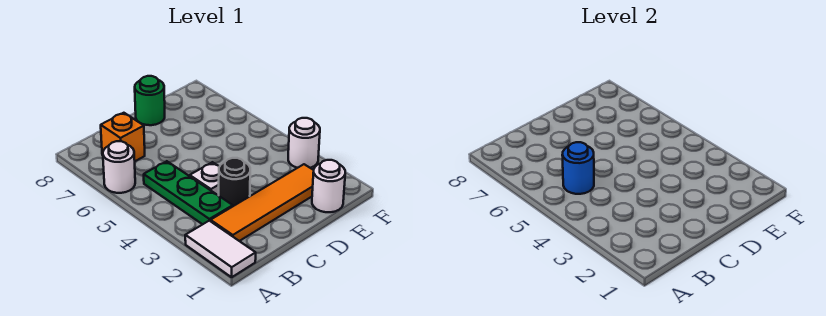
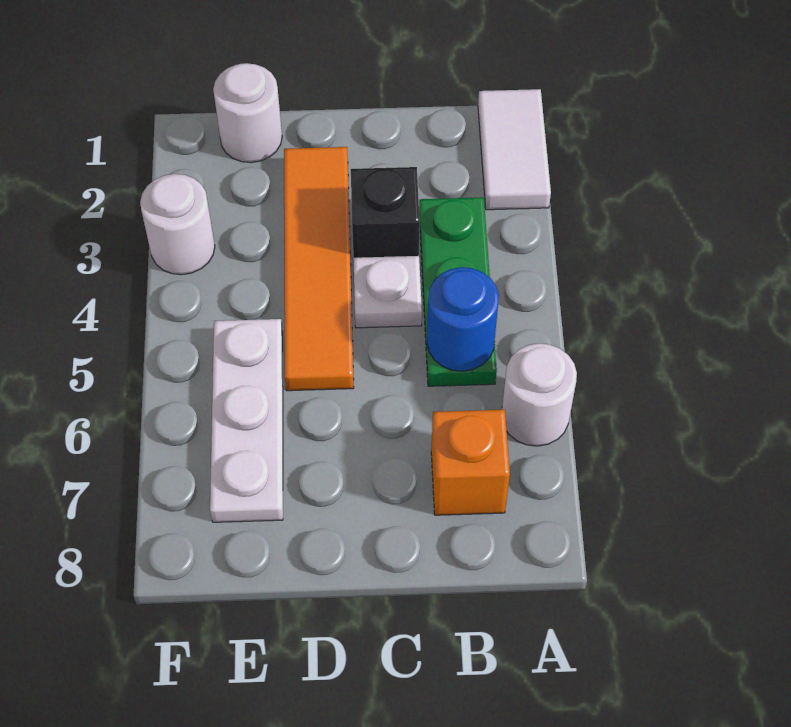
orange 1x4 tile [211,164,314,241] -> orange 1x4 tile turned to [284,147,354,391]
black 1x1 round brick [219,158,250,206] -> black 1x1 brick [351,167,420,258]
green 1x1 round brick [135,76,165,125] -> none
none -> white 1x3 plate [210,319,283,522]

